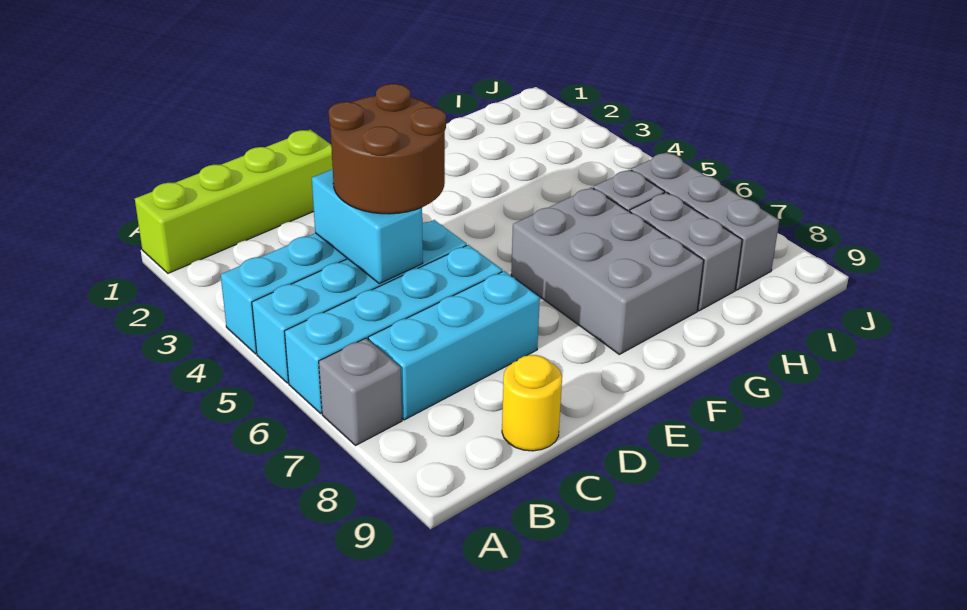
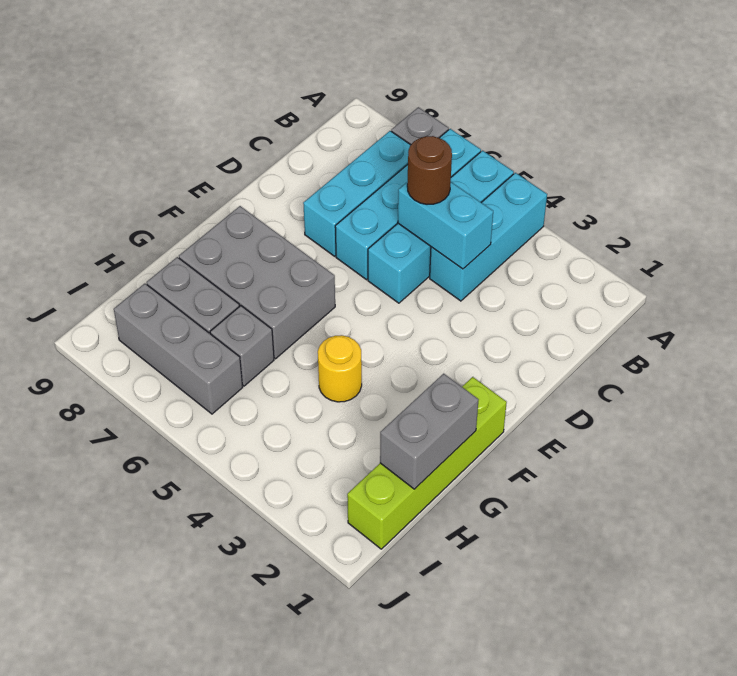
lime 1x4 brick [135,130,333,273] -> lime 1x4 brick moved to [347,377,507,549]
brown 2x2 round brick [329,84,446,214] -> brown 1x1 round brick [407,136,452,204]
yellow 1x1 round brick [502,355,562,451] -> yellow 1x1 round brick moved to [318,335,362,402]
none -> grey 1x2 brick [380,374,479,489]

